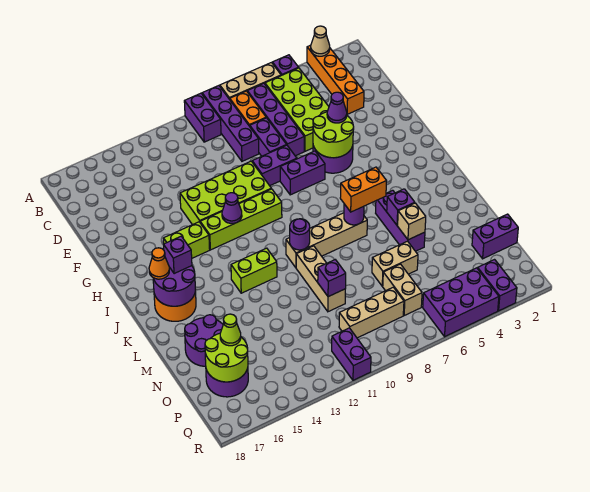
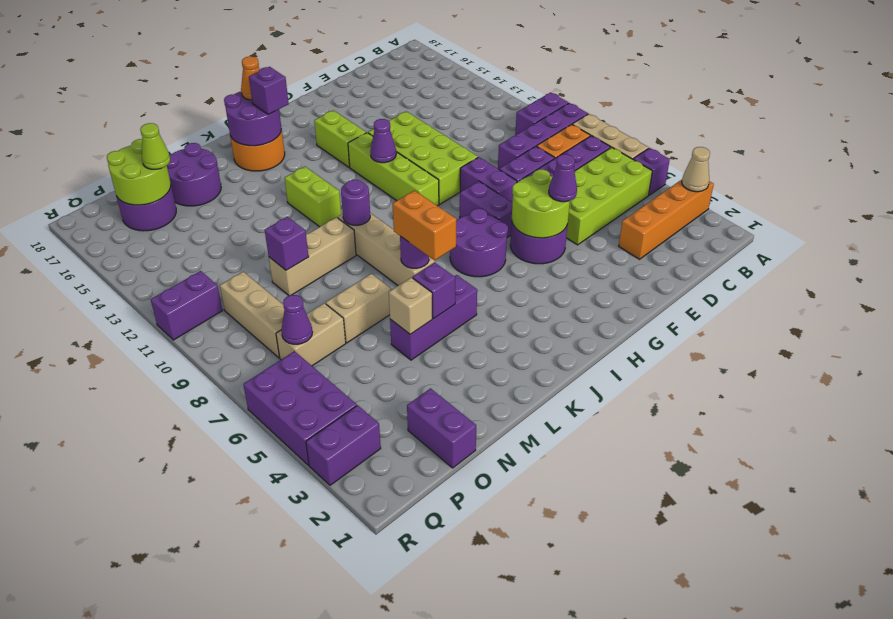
none -> purple 2x2 round brick [450,209,508,277]
tan 1x2 brick [372,241,418,286] -> tan 1x2 brick turned to [326,274,391,343]
none -> purple 1x1 cone [281,295,312,344]

